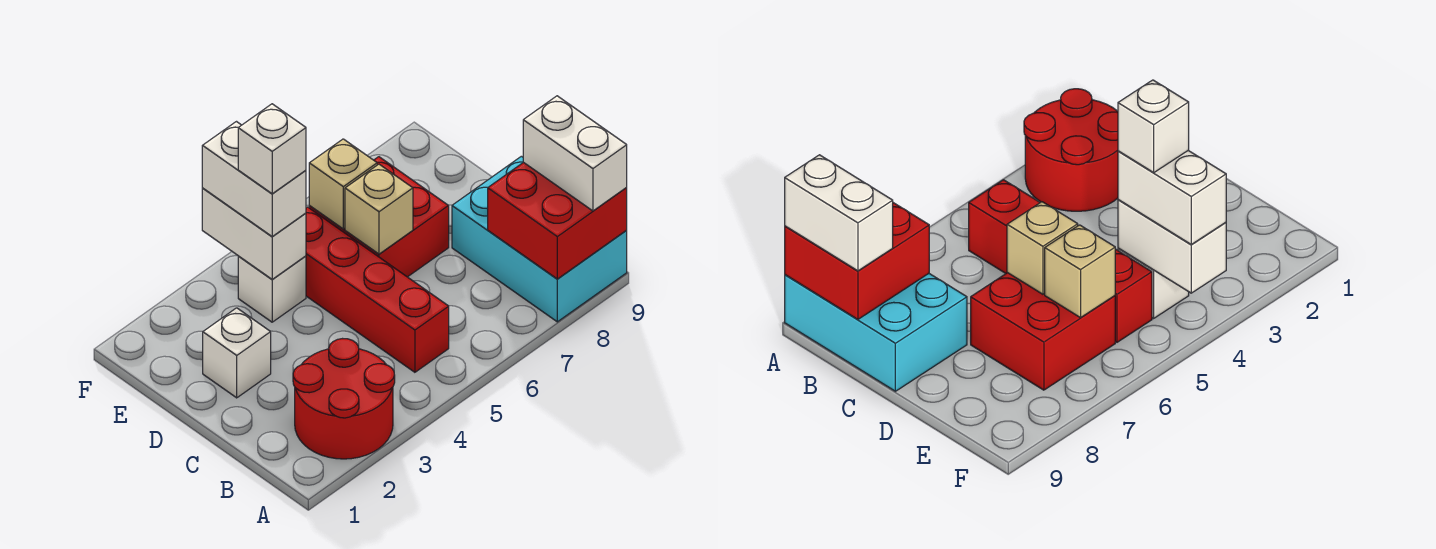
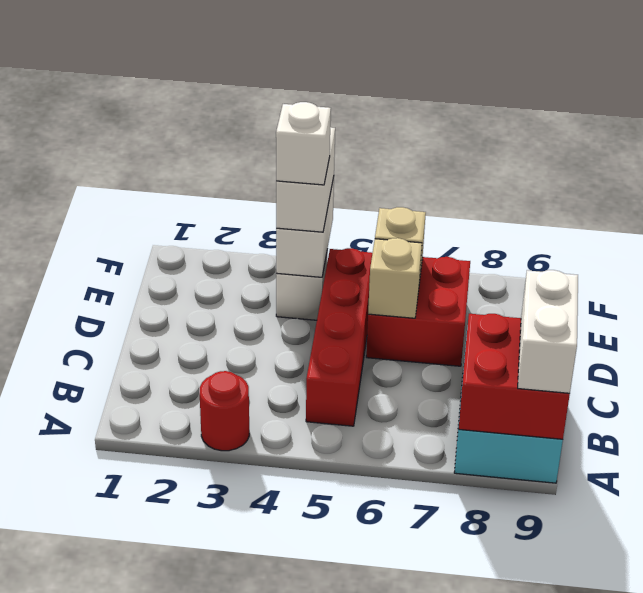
red 2x2 round brick [293,339,395,459] -> red 1x1 round brick [200,371,249,451]
white 1x1 brick [203,308,271,398] -> none

